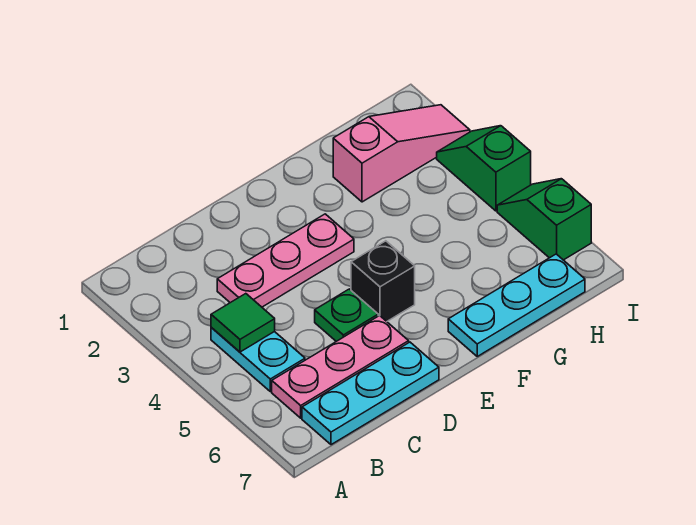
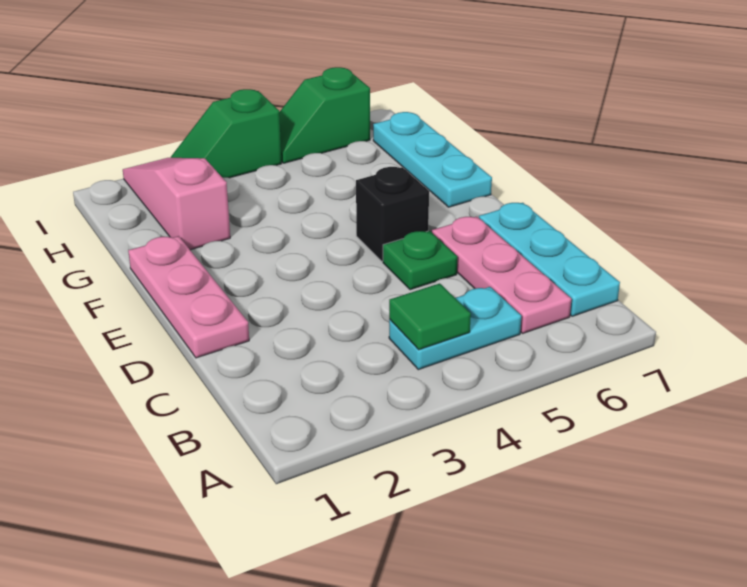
pink 1x3 plate [217,214,354,307] -> pink 1x3 plate moved to [128,236,249,358]

